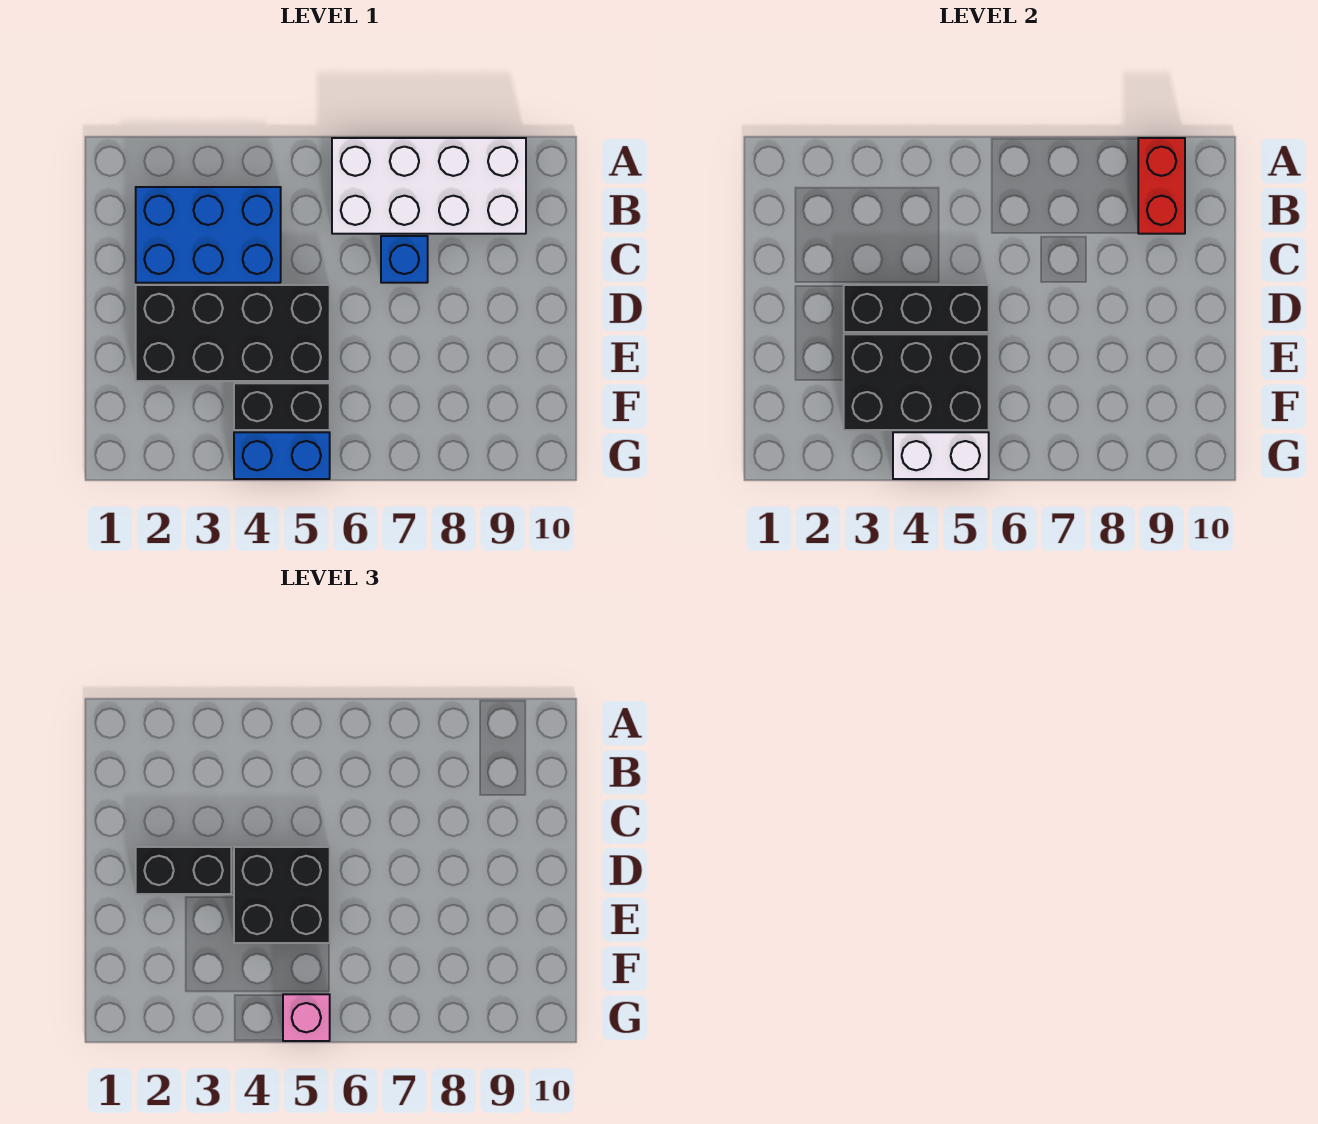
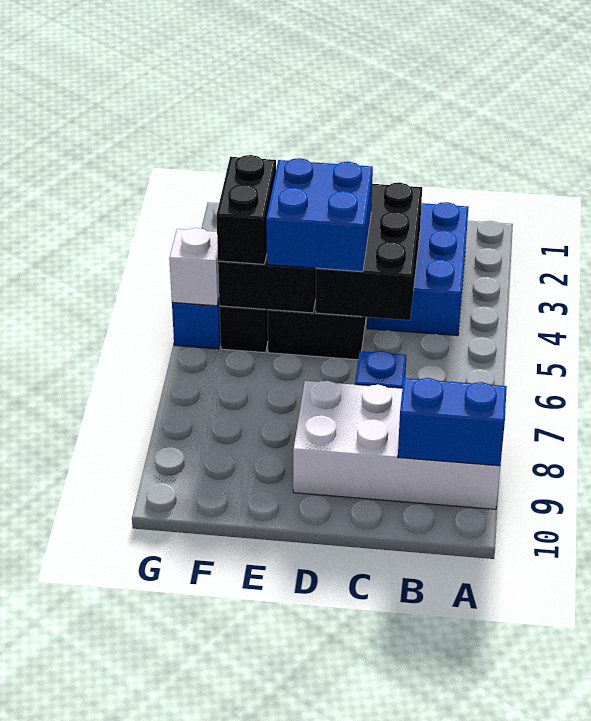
white 2x4 brick [332,138,526,234] -> white 2x4 brick turned to [293,381,500,509]
red 1x2 brick [1138,138,1185,234] -> blue 1x2 brick [398,378,507,466]
black 1x2 brick [136,847,231,894] -> black 1x2 brick moved to [217,155,276,264]
black 1x3 brick [844,285,989,332] -> black 2x3 brick [316,183,422,320]
black 2x2 brick [234,847,330,943] -> blue 2x2 brick [266,158,373,272]
white 1x2 brick [893,432,989,479] -> white 1x1 brick [169,228,219,306]
pink 1x1 brick [283,994,330,1041] -> none

